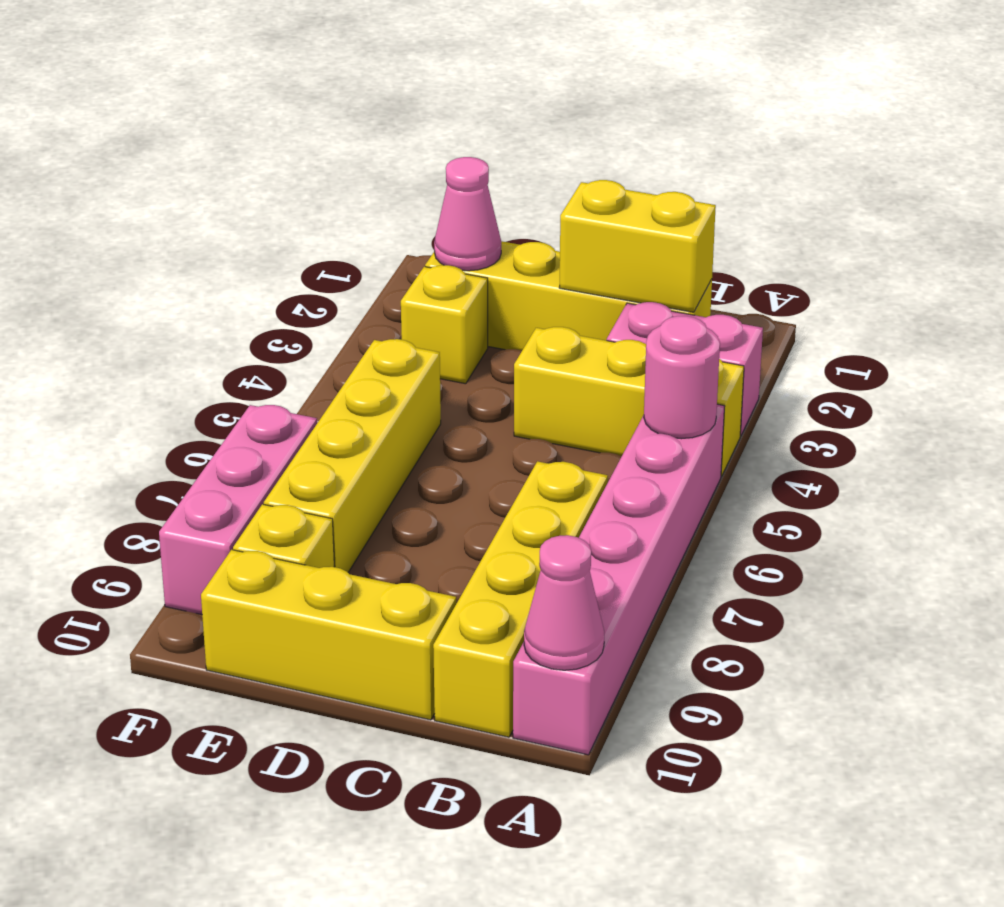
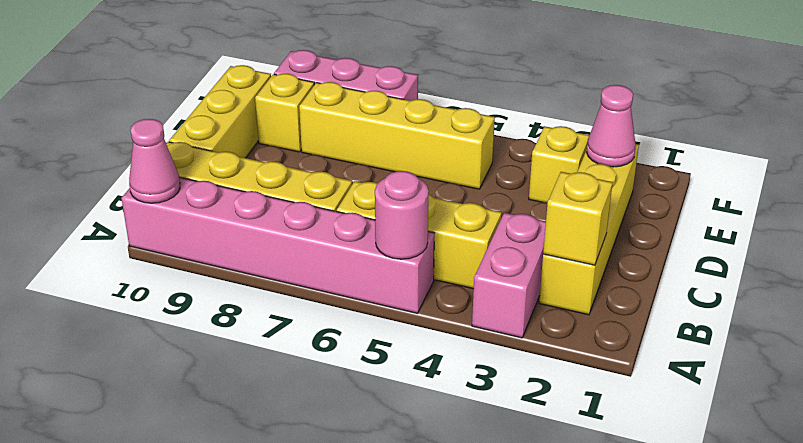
yellow 1x3 brick [514,327,744,476] -> yellow 1x3 brick turned to [337,181,502,289]
yellow 1x2 brick [559,180,716,312] -> yellow 1x1 brick [543,172,613,265]

